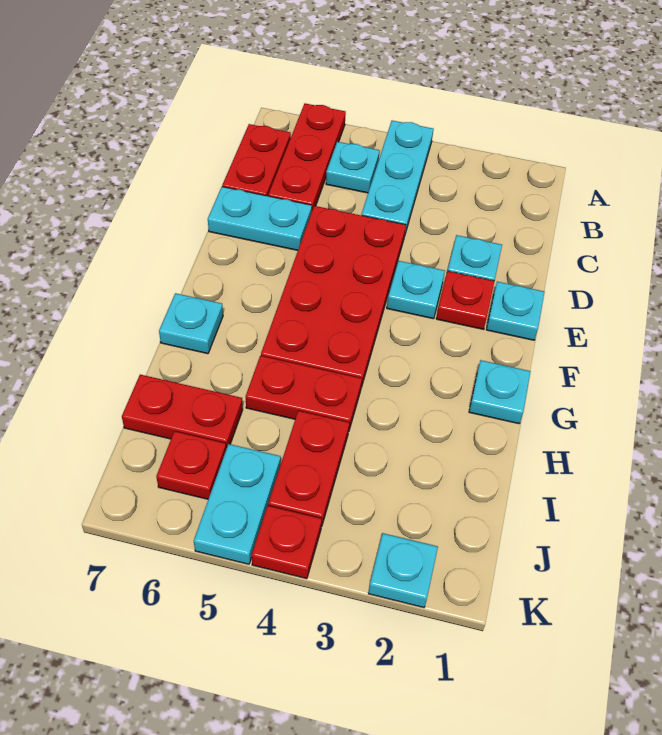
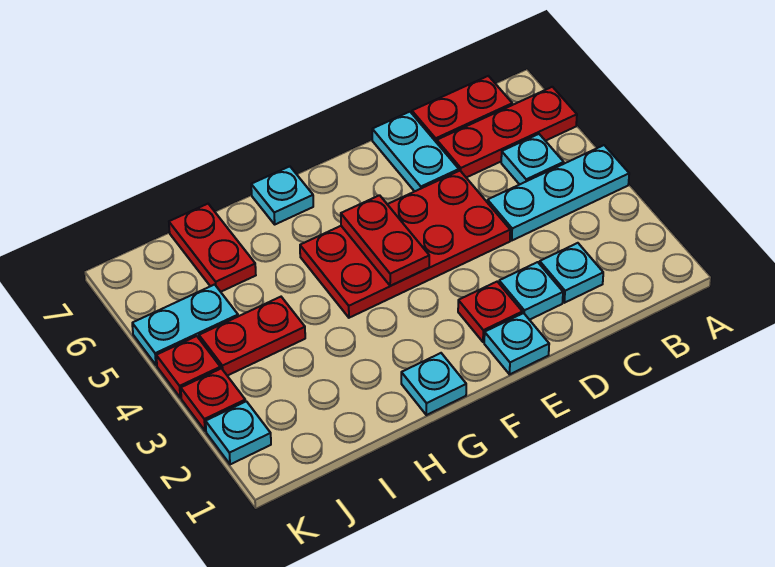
cyan 1x1 plate [387,261,445,319] -> cyan 1x1 plate moved to [540,243,603,303]
red 1x2 plate [246,356,362,430] -> red 1x2 plate moved to [341,195,429,286]
red 1x1 plate [156,431,226,499] -> red 1x1 plate moved to [181,368,245,431]

